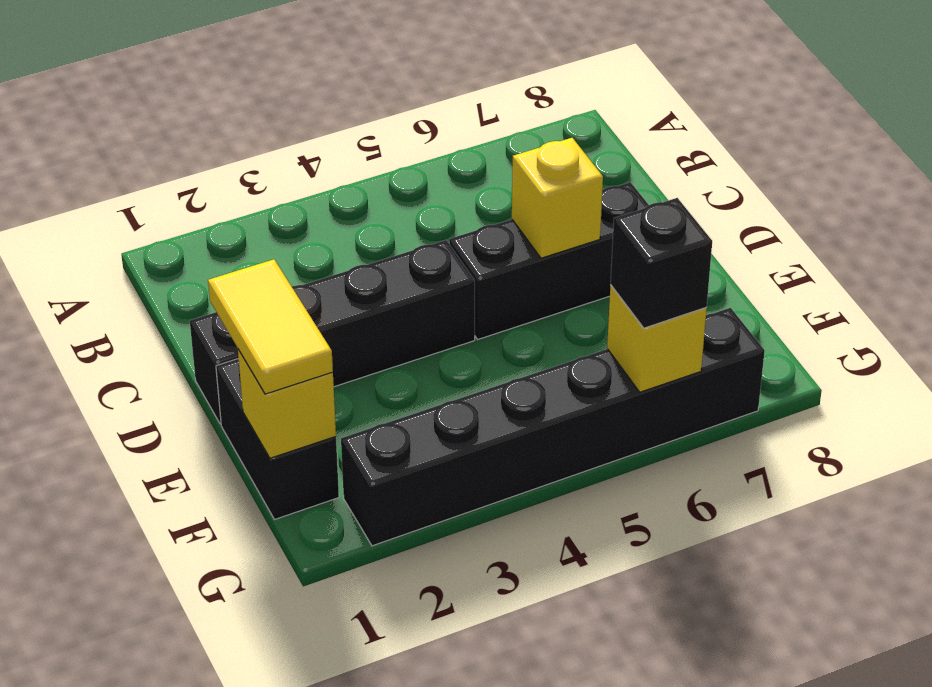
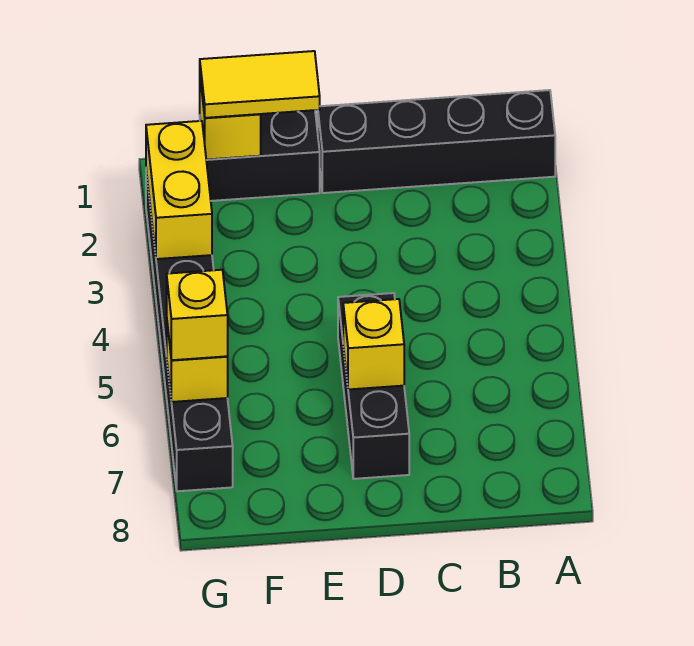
black 1x4 brick [190,240,475,424] -> black 1x4 brick turned to [318,90,555,193]
none -> yellow 1x2 brick [146,121,212,259]
black 1x1 brick [611,198,712,328] -> yellow 1x1 brick [167,270,228,360]

